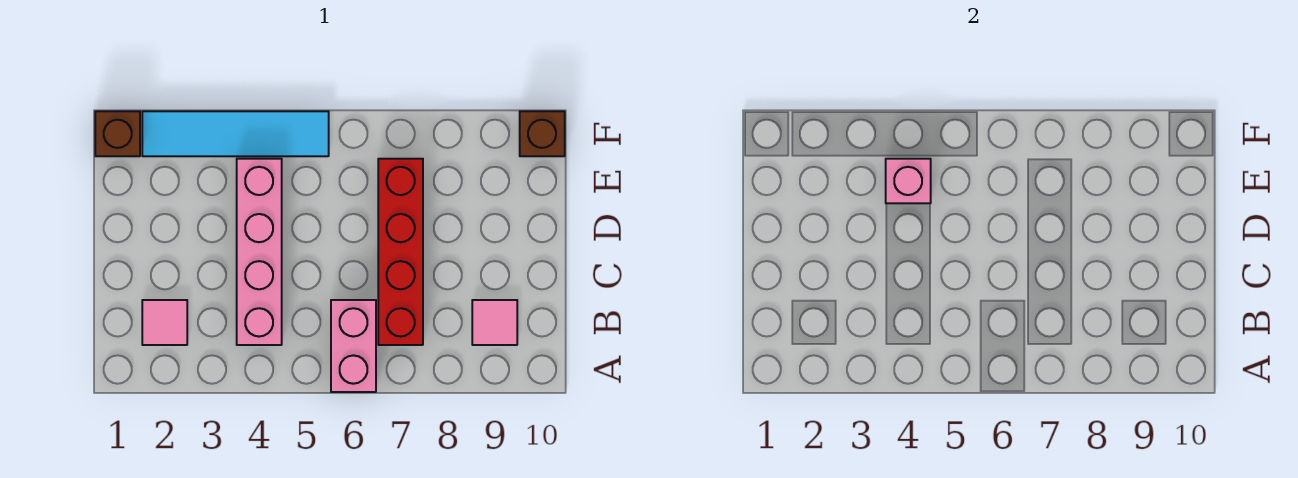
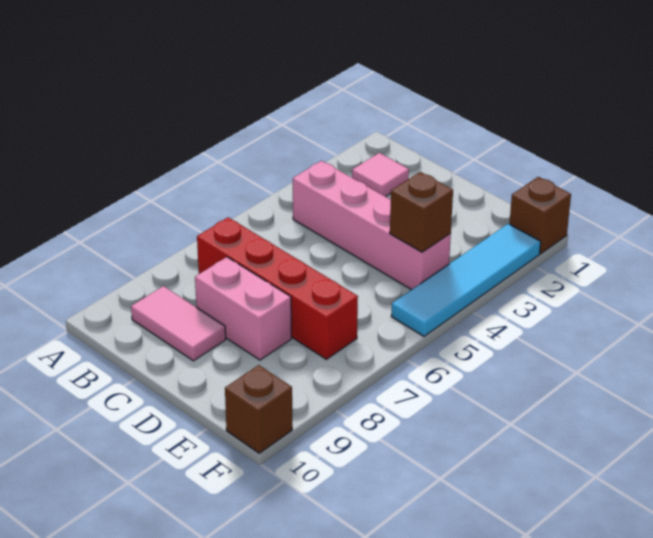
pink 1x2 brick [331,300,376,392] -> pink 1x2 brick moved to [195,257,291,360]
pink 1x1 tile [472,300,517,345] -> pink 1x2 tile [131,286,226,361]
pink 1x1 brick [886,159,931,203] -> brown 1x1 brick [390,172,453,252]

